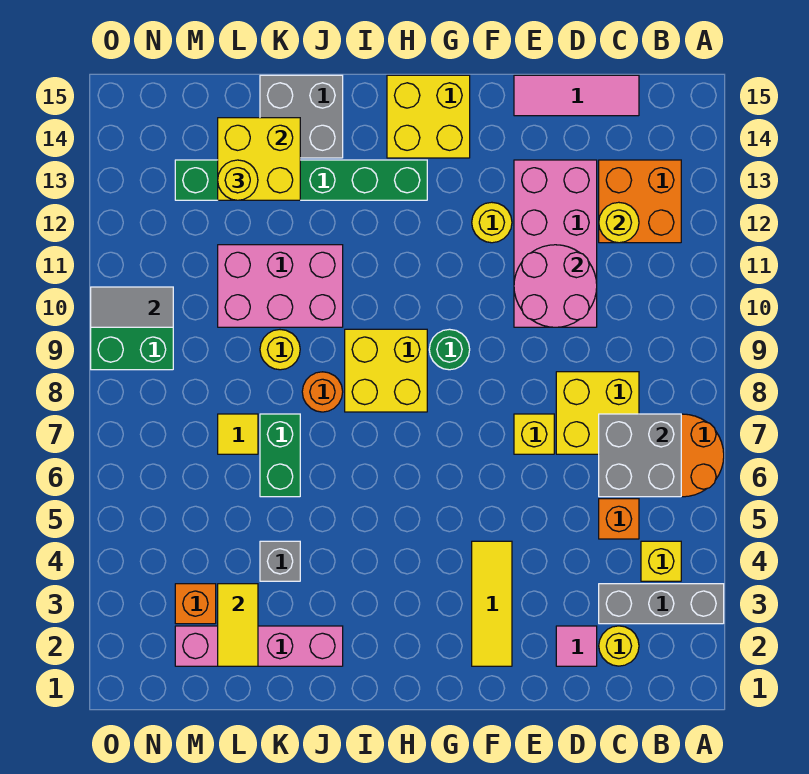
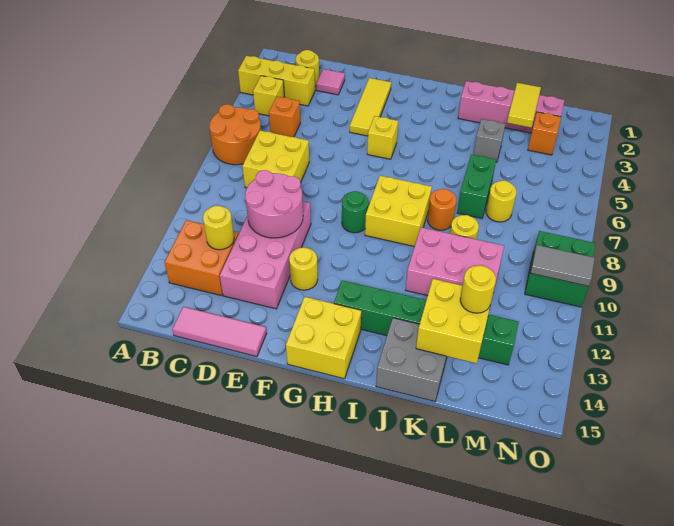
grey 1x3 brick [599,584,724,624] -> yellow 1x3 brick [238,56,315,106]
grey 2x2 brick [599,414,681,497] -> none
yellow 1x1 brick [514,414,554,454] -> yellow 1x1 brick moved to [367,116,398,159]
yellow 1x1 tile [218,414,258,454] -> yellow 1x1 round brick [486,181,516,222]

